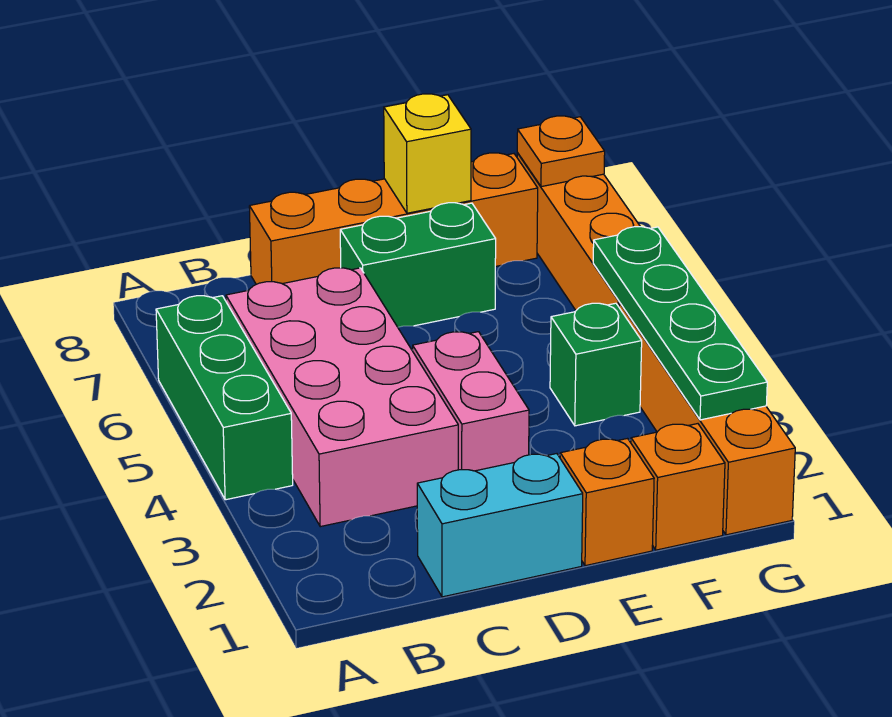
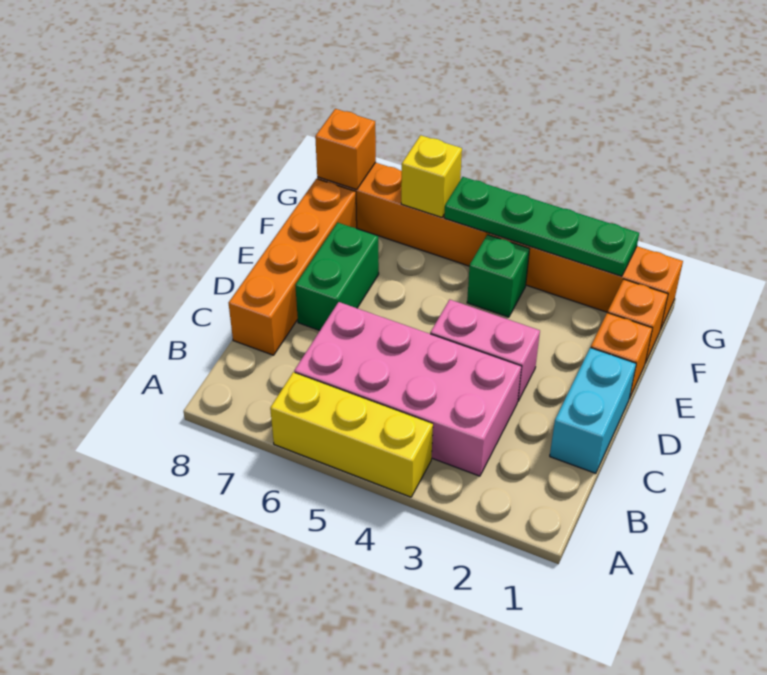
green 1x3 brick [156,296,293,500] -> yellow 1x3 brick [270,372,433,497]
yellow 1x1 brick [384,94,471,213] -> yellow 1x1 brick moved to [401,135,462,217]
orange 1x1 plate [517,116,605,187] -> orange 1x1 brick [315,109,376,190]

